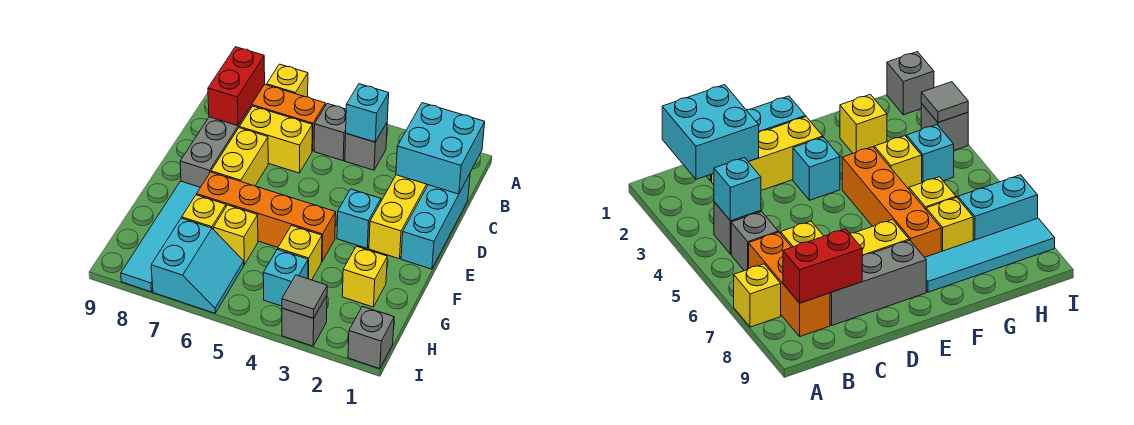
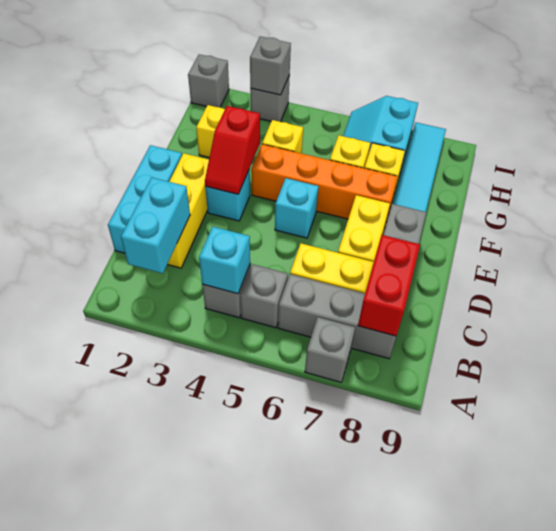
yellow 1x1 brick [267,64,308,97] -> grey 1x1 brick [305,317,355,382]
cyan 2x2 brick [396,103,485,194] -> cyan 1x2 brick [121,178,190,273]
orange 1x3 brick [251,85,325,151] -> grey 1x3 brick [278,274,396,359]
none -> red 1x2 slope [205,106,260,194]
cyan 1x1 brick [263,249,308,306] -> cyan 1x1 brick moved to [275,178,319,238]
grey 1x1 tile [282,275,327,318] -> grey 1x1 brick [250,37,291,95]

